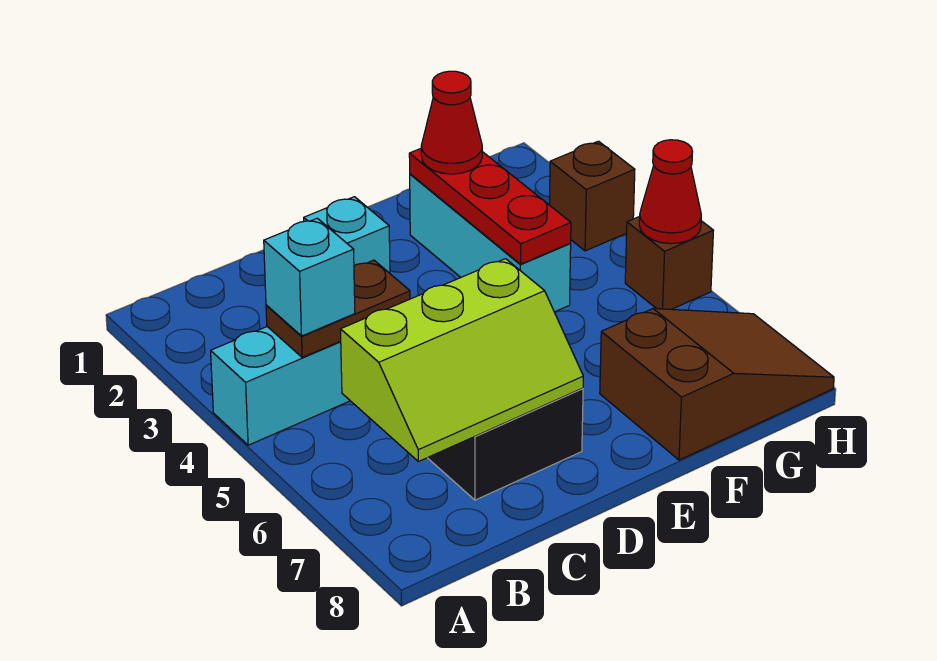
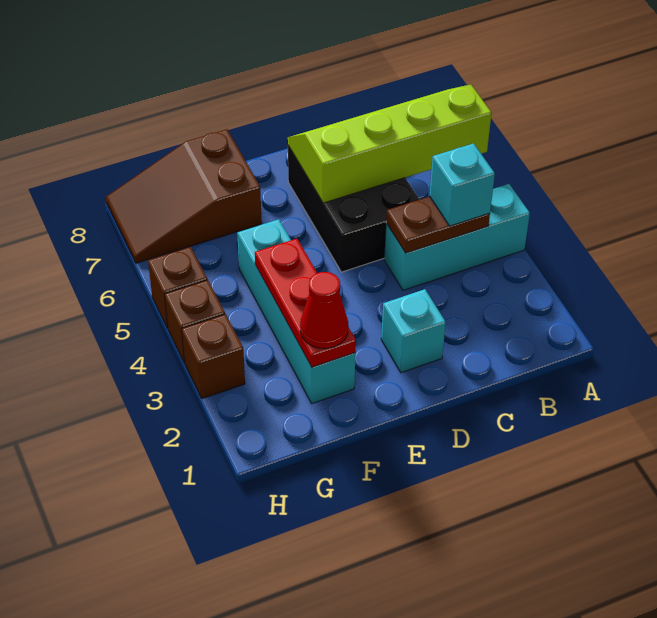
lime 2x3 slope [341,259,583,462] -> lime 2x4 slope [288,84,492,203]
cyan 1x3 brick [410,174,571,312] -> cyan 1x4 brick [237,219,356,403]
none -> brown 1x1 brick [165,280,225,363]
red 1x1 cone [639,140,701,244] -> none

